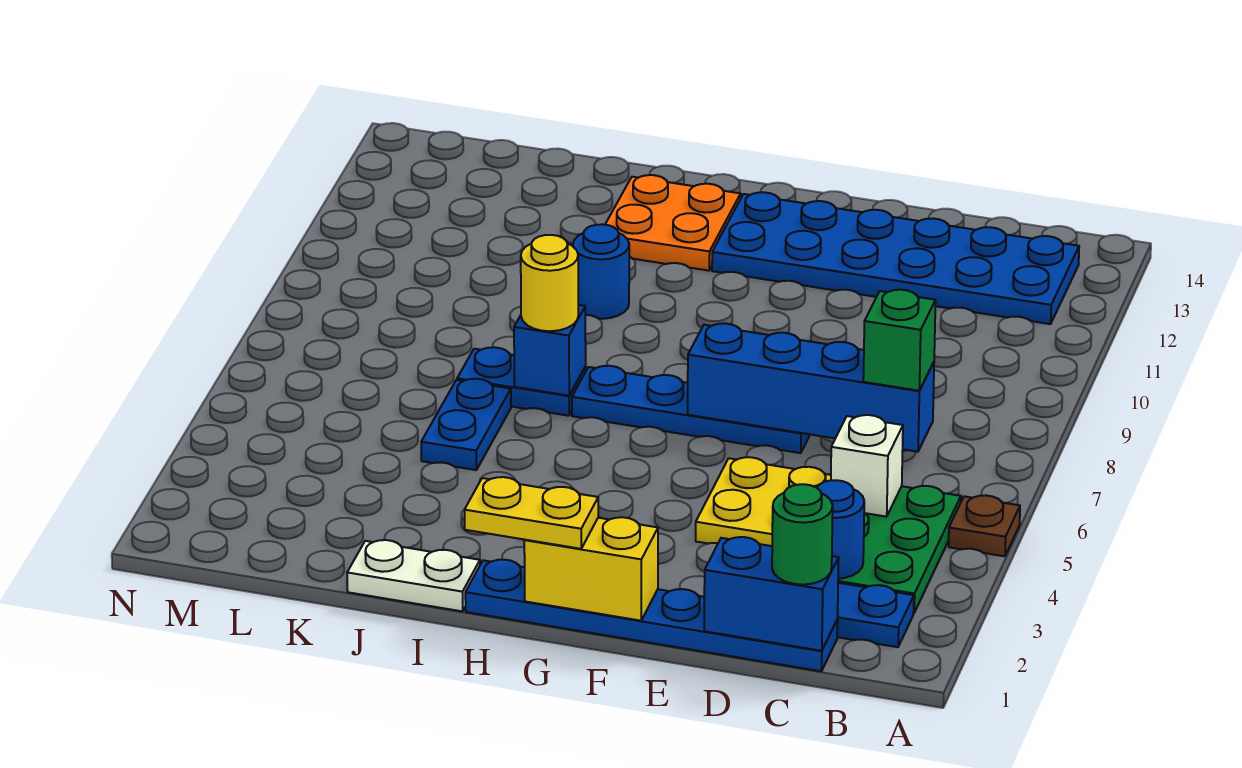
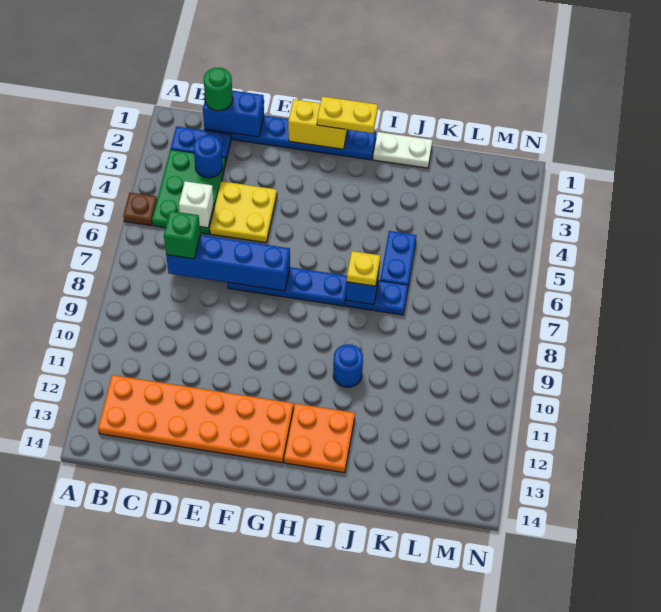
blue 2x6 plate [712,192,1079,324] -> orange 2x6 plate [98,375,293,463]
yellow 1x1 round brick [521,235,578,331] -> yellow 1x1 plate [347,251,380,286]

